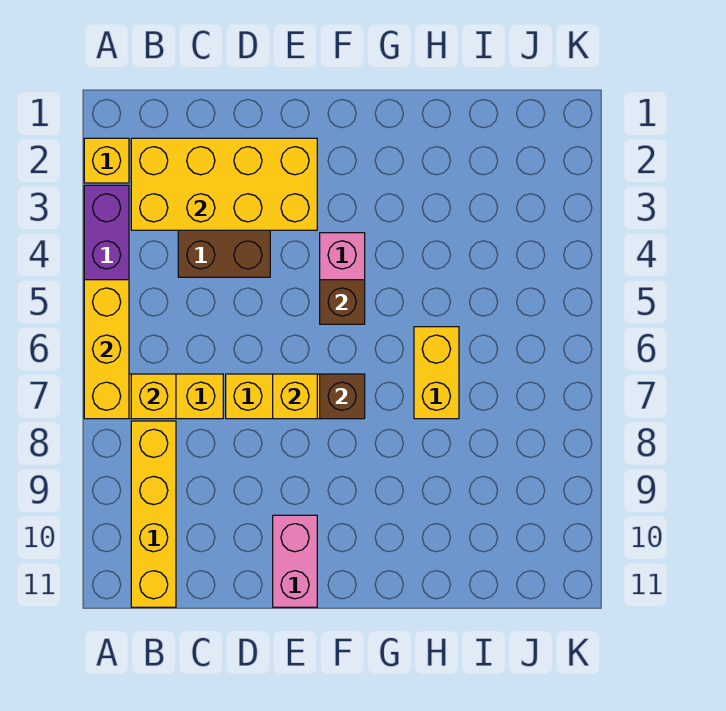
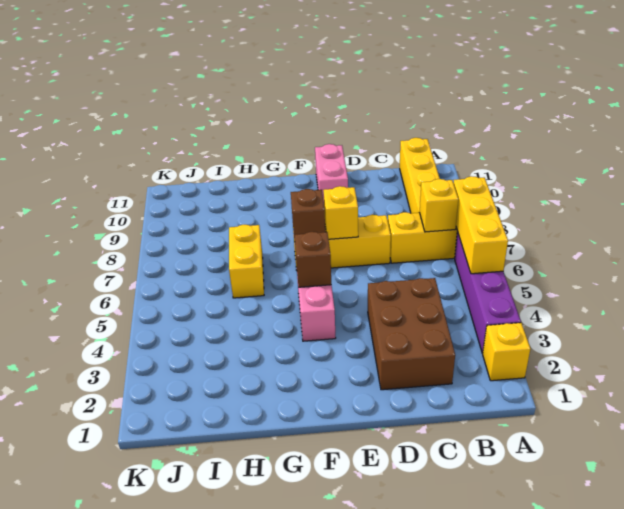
yellow 2x4 brick [131,138,317,230] -> none

